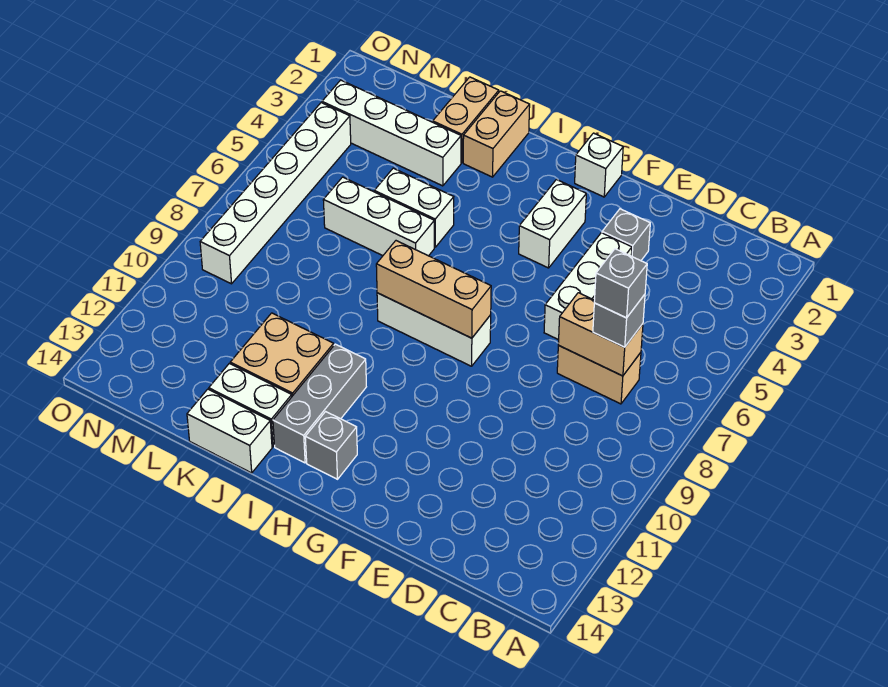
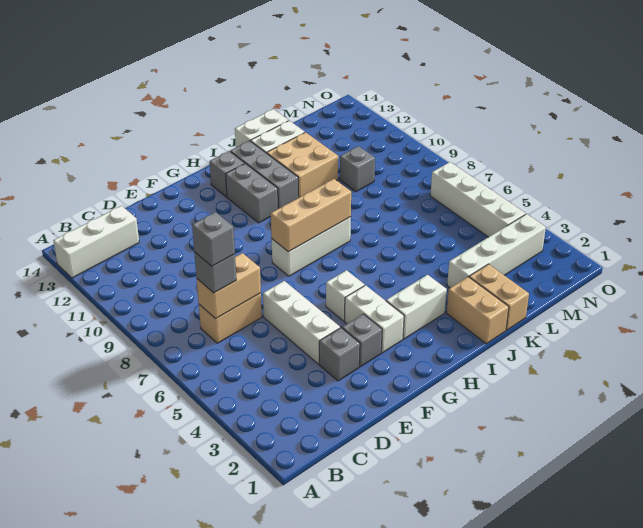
none -> grey 1x1 brick [342,314,382,367]
white 1x1 brick [575,133,623,197] -> white 1x1 brick moved to [326,270,365,321]
none -> grey 1x2 brick [226,163,278,223]
white 1x2 brick [374,168,454,247] -> white 1x2 brick moved to [386,275,447,339]
white 1x3 brick [323,177,434,256] -> white 1x3 brick moved to [53,206,139,278]
none -> grey 1x1 brick [340,146,375,192]
white 1x6 brick [200,103,351,284] -> white 1x4 brick [430,162,526,237]

